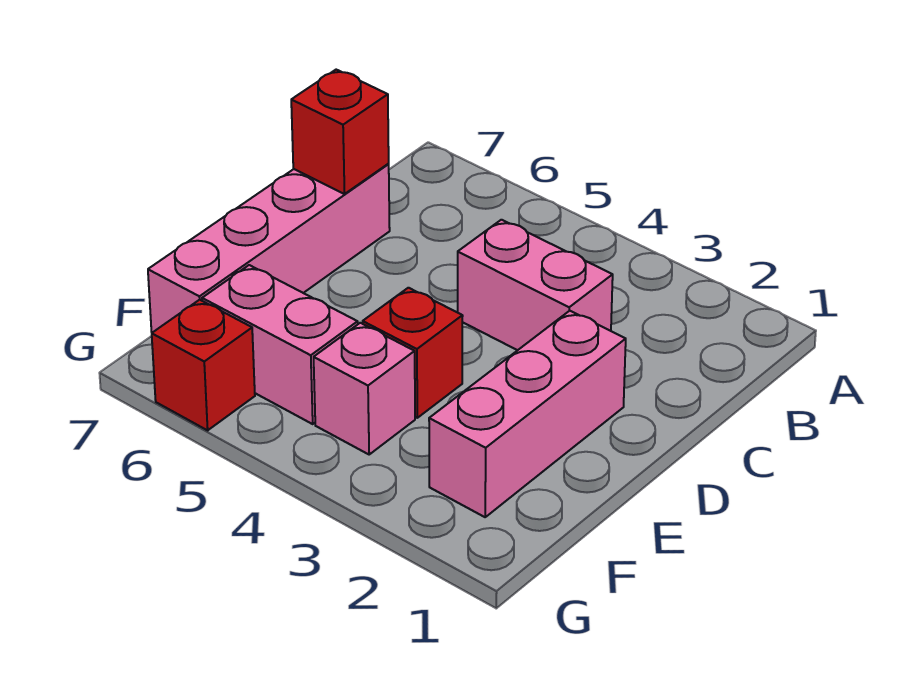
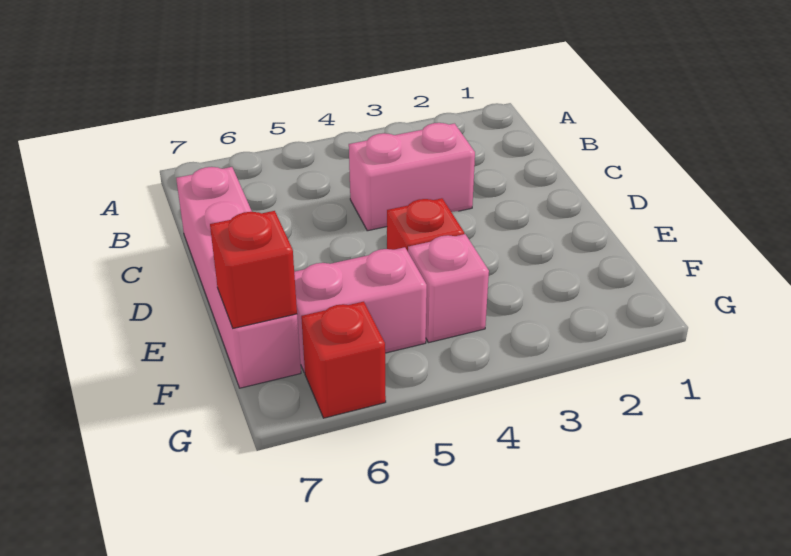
red 1x1 brick [291,70,389,194] -> red 1x1 brick moved to [210,211,297,328]
pink 1x3 brick [429,311,626,517] -> none

